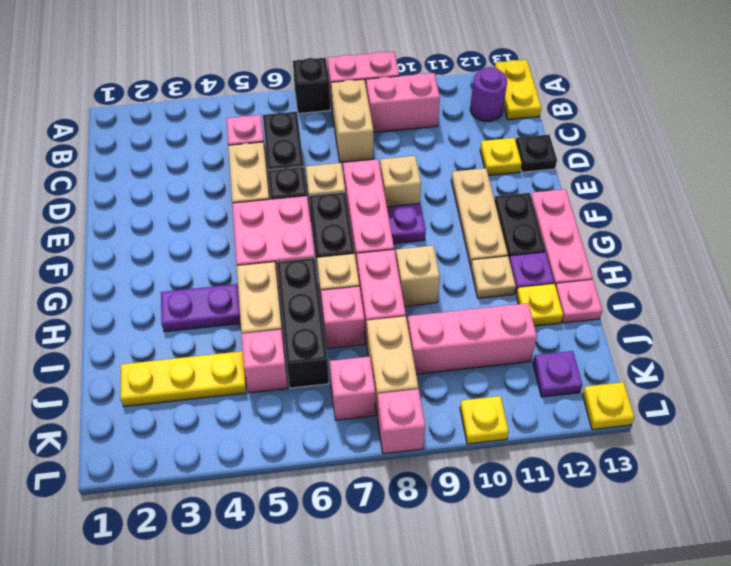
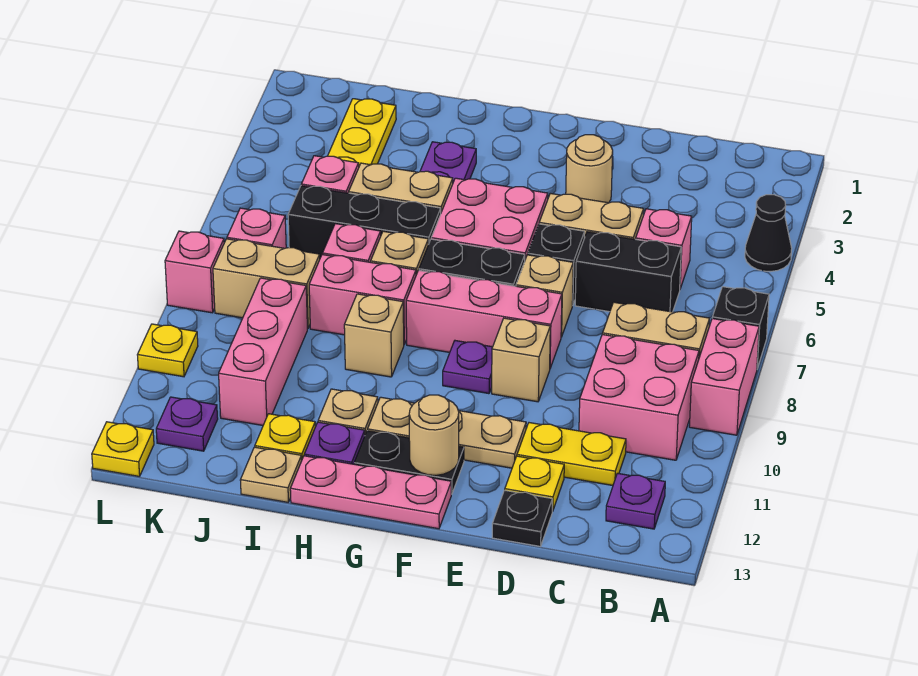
none -> black 1x1 cone [745,195,792,272]
yellow 1x2 plate [495,60,541,120] -> yellow 1x2 plate moved to [517,423,626,486]
pink 1x2 brick [366,73,440,132] -> pink 2x2 brick [579,334,699,460]
purple 1x1 round brick [470,67,507,121] -> purple 1x1 plate [606,473,665,529]
none -> tan 1x1 round brick [566,135,613,203]
none -> tan 1x1 round brick [409,395,459,475]
pink 1x1 plate [556,280,602,323] -> tan 1x1 plate [240,447,302,502]

